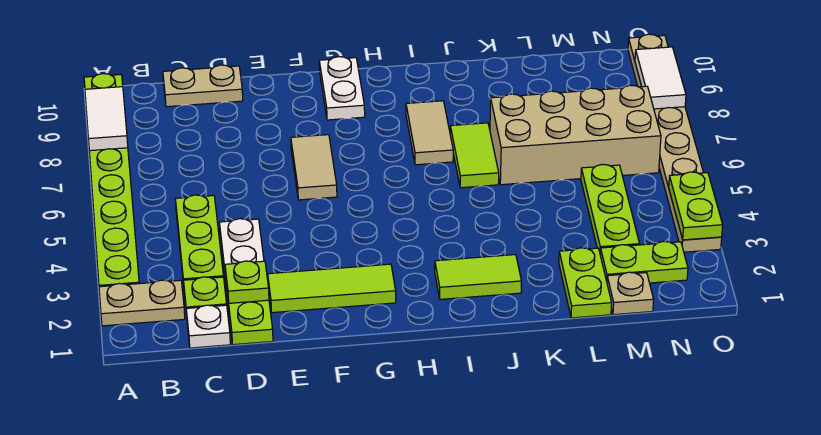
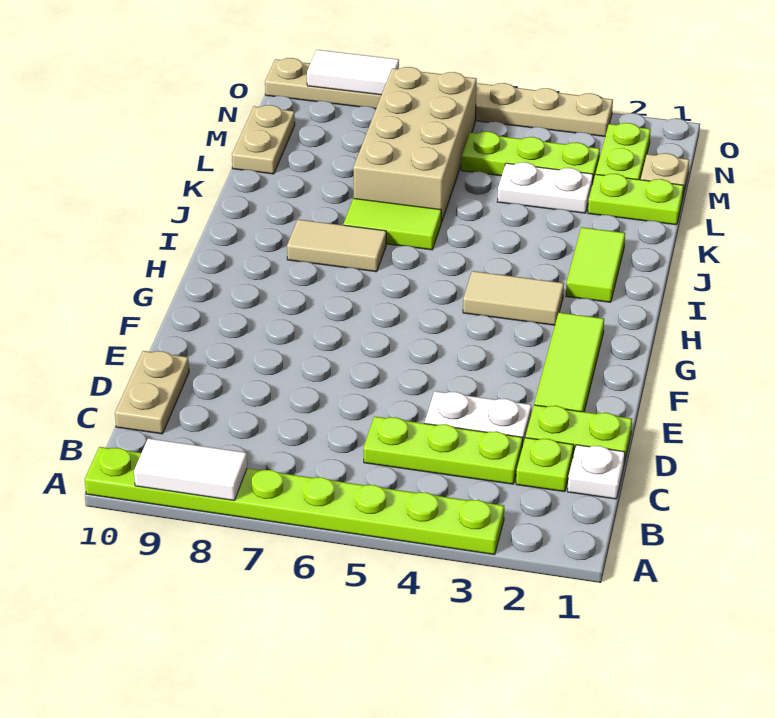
tan 1x2 plate [99,280,185,326] -> tan 1x2 plate moved to [232,105,295,174]
lime 1x1 plate [225,261,269,303] -> none
tan 1x2 tile [291,135,337,200] -> tan 1x2 tile moved to [463,271,564,325]
white 1x2 plate [319,57,365,120] -> white 1x2 plate moved to [497,162,593,213]
lime 1x2 plate [669,172,723,240] -> none

